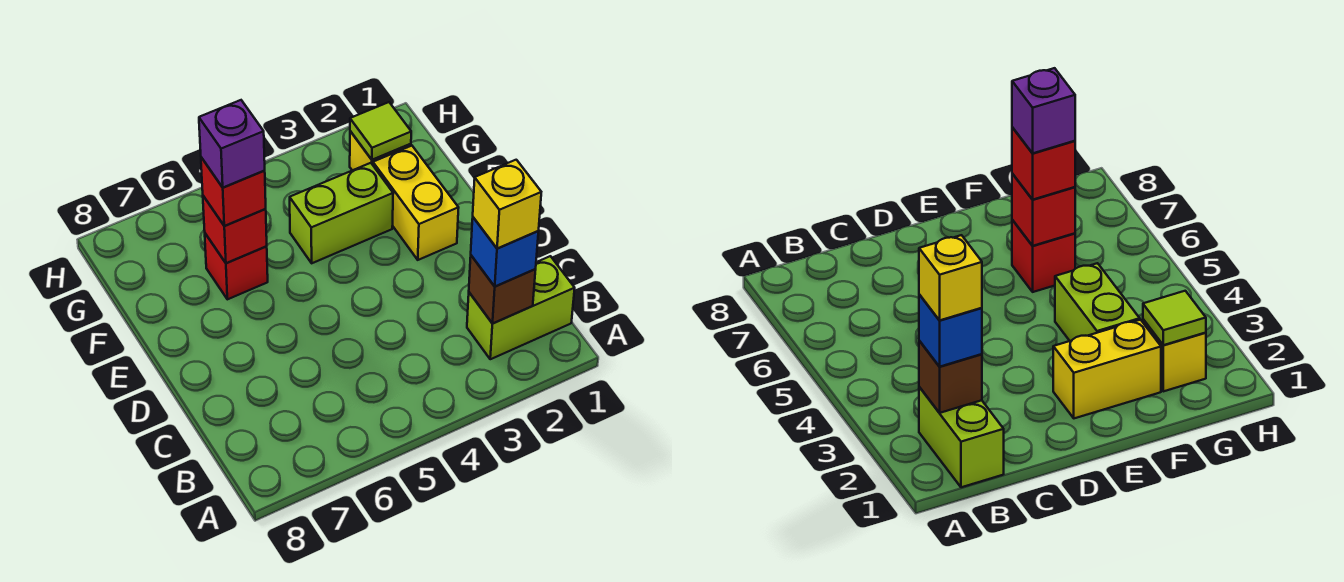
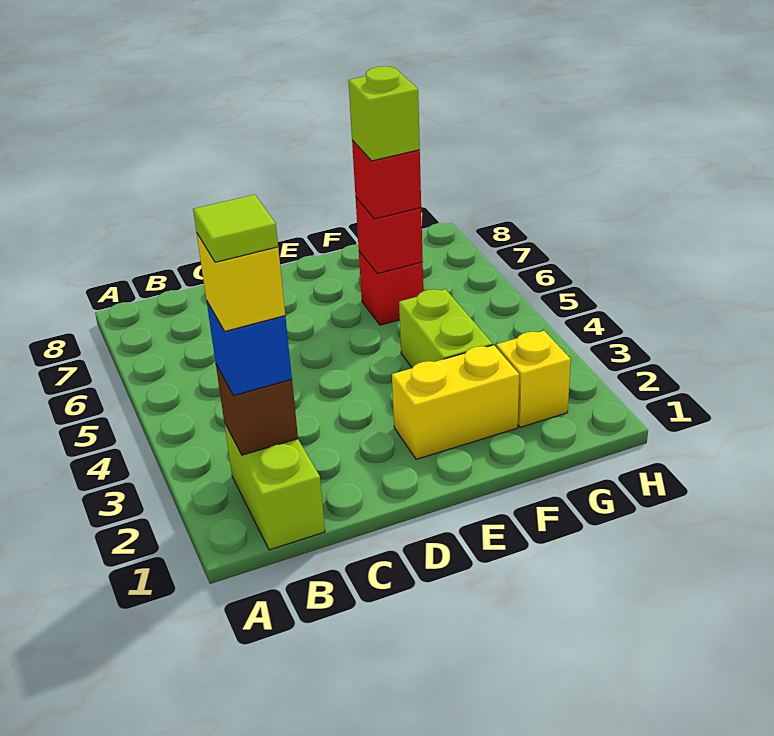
purple 1x1 brick [199,100,265,187] -> lime 1x1 brick [348,66,420,161]
lime 1x1 tile [350,102,411,160] -> lime 1x1 tile moved to [193,195,278,262]

